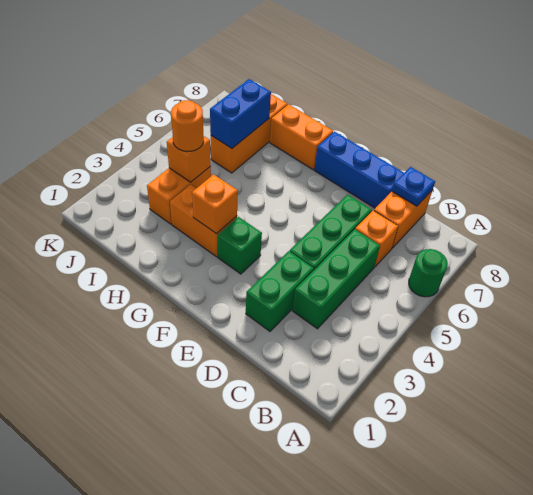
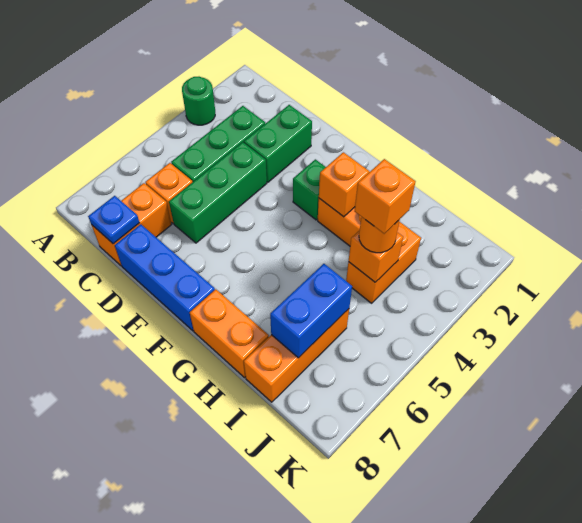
green 1x1 round brick [409,249,448,297] -> green 1x1 round brick moved to [182,77,215,125]
none -> orange 1x1 brick [355,159,415,234]

